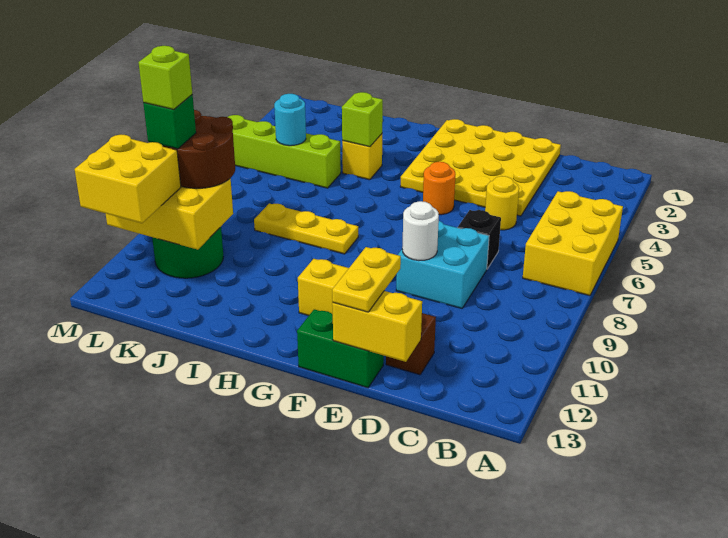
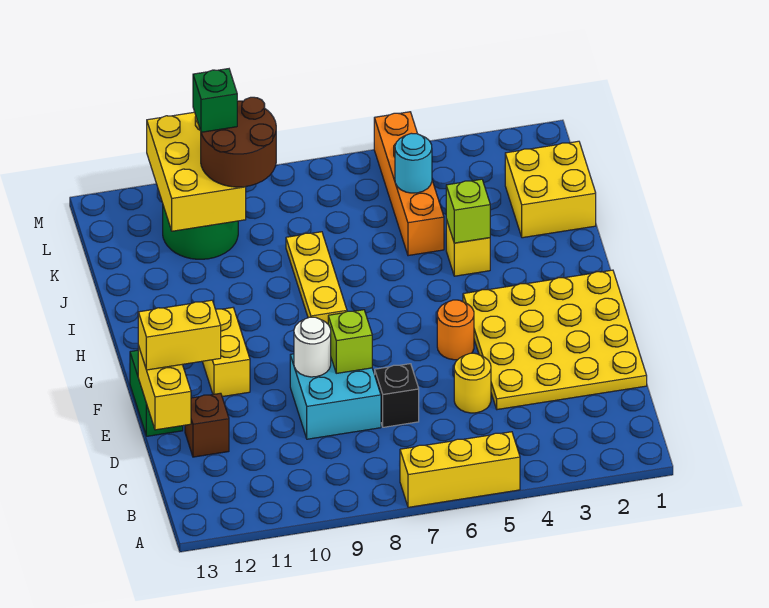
yellow 2x3 brick [523,191,623,296] -> yellow 1x3 brick [400,432,520,507]
yellow 1x2 plate [332,247,401,312] -> yellow 1x2 brick [138,300,221,370]
lime 1x4 brick [228,115,341,188] -> orange 1x4 brick [374,112,444,256]
lime 1x1 brick [139,46,192,109] -> lime 1x1 brick moved to [328,310,372,373]
yellow 2x2 brick [75,135,181,223] -> yellow 2x2 brick moved to [505,141,596,238]

